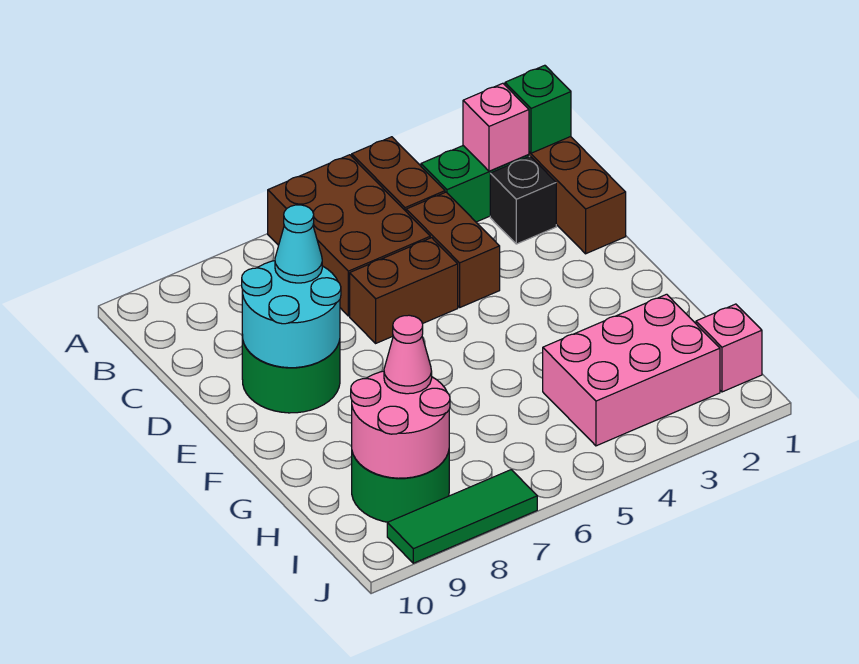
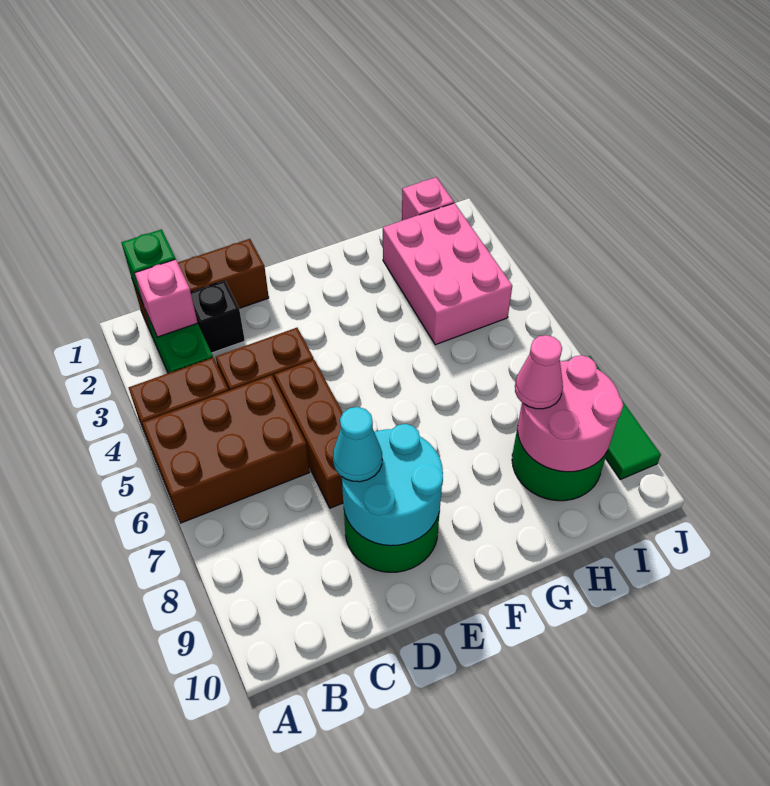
brown 1x2 brick [350,238,458,343] -> brown 1x3 brick [274,360,343,508]

